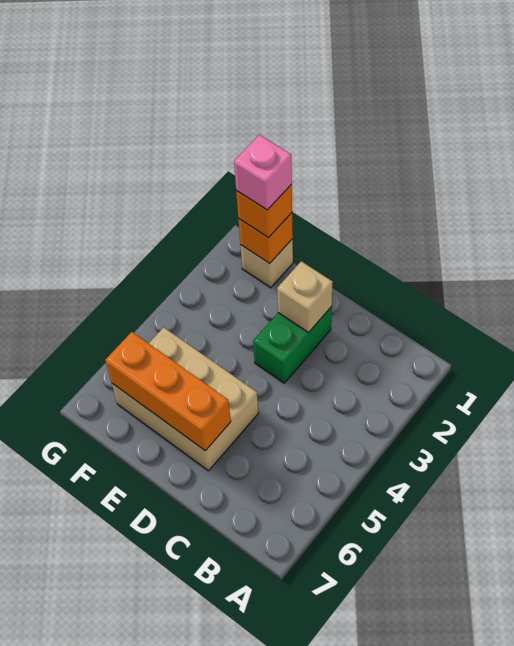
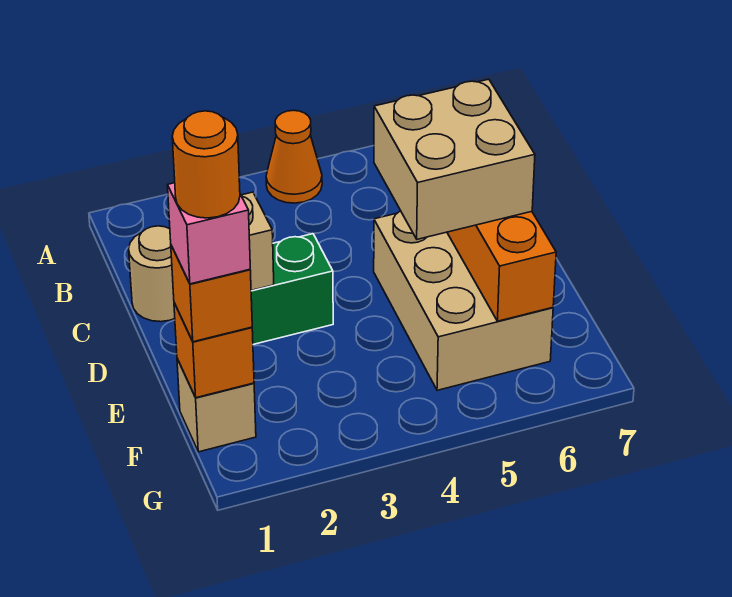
none -> orange 1x1 cone [266,110,322,203]
none -> tan 1x1 round brick [129,226,175,322]
none -> tan 2x2 brick [374,79,535,239]
none -> orange 1x1 round brick [172,111,240,218]

